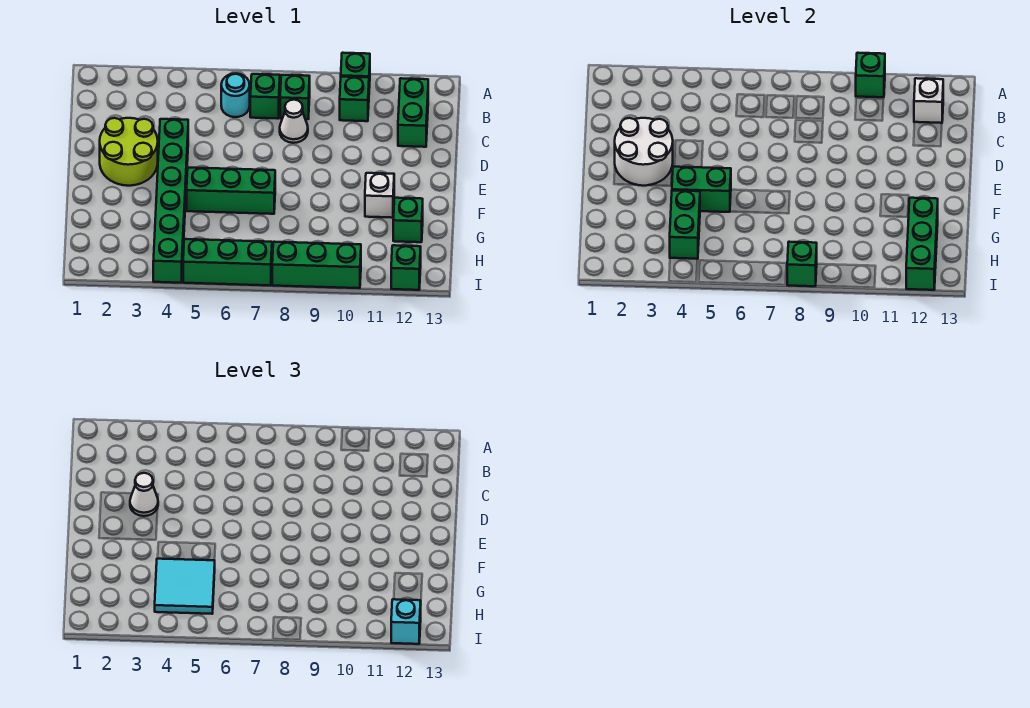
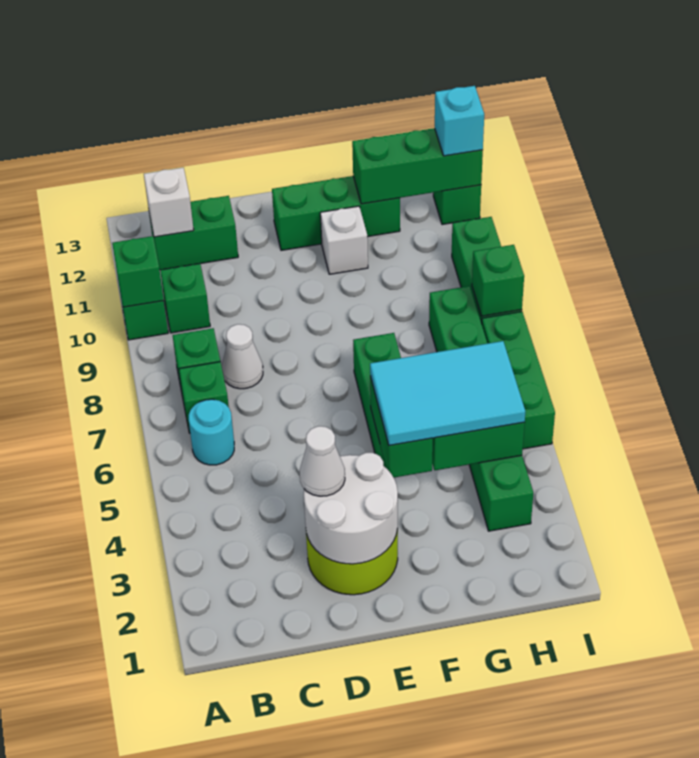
green 1x6 brick [153,119,188,283] -> green 1x6 brick turned to [429,286,533,531]
cyan 2x2 tile [155,559,215,614] -> cyan 2x3 tile [370,341,525,445]
green 1x1 brick [393,198,423,242] -> green 1x3 brick [272,176,400,250]

